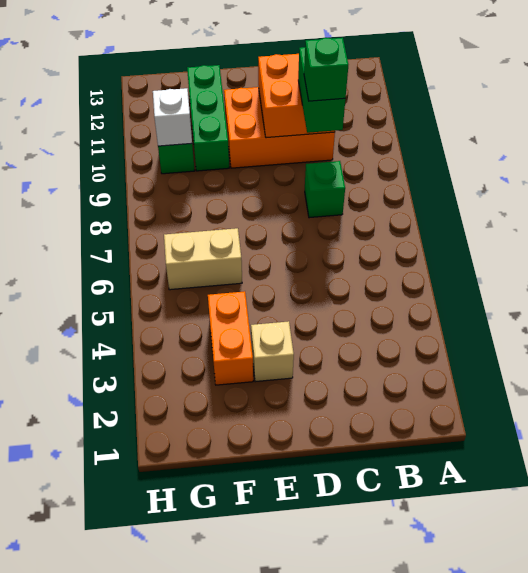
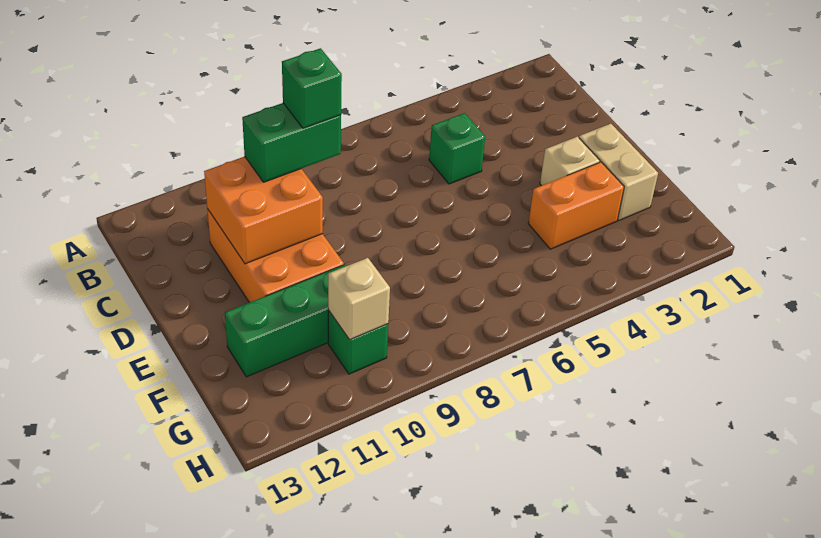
green 1x1 brick [305,161,345,218] -> green 1x1 brick moved to [429,113,485,184]
tan 1x2 brick [164,228,242,290] -> tan 1x2 brick moved to [579,124,658,220]
white 1x1 brick [153,88,192,146] -> tan 1x1 brick [328,258,390,340]

